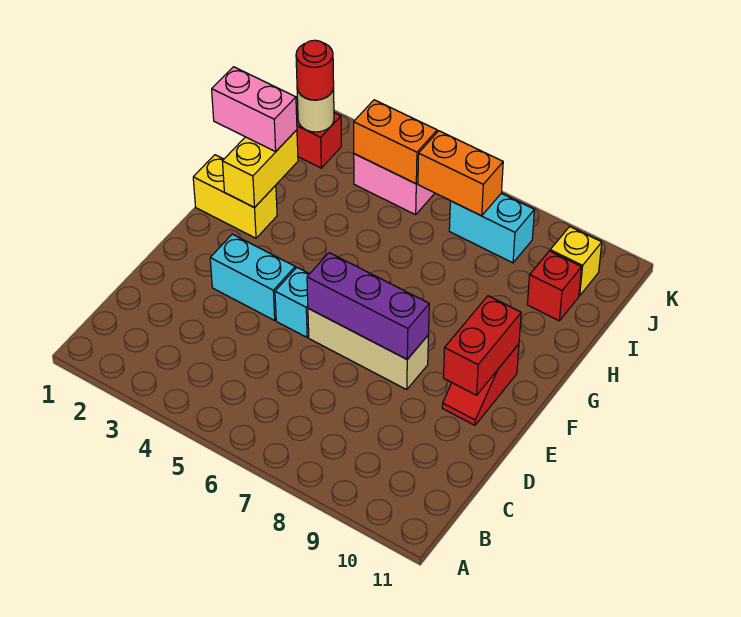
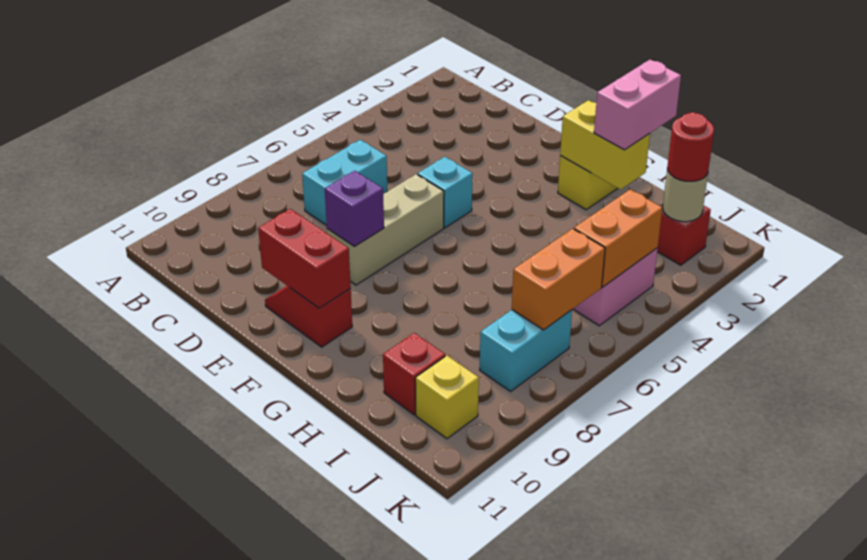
cyan 1x2 brick [210,234,295,320] -> cyan 1x2 brick moved to [302,140,387,225]
purple 1x3 brick [307,253,429,359] -> purple 1x1 brick [325,171,384,246]

